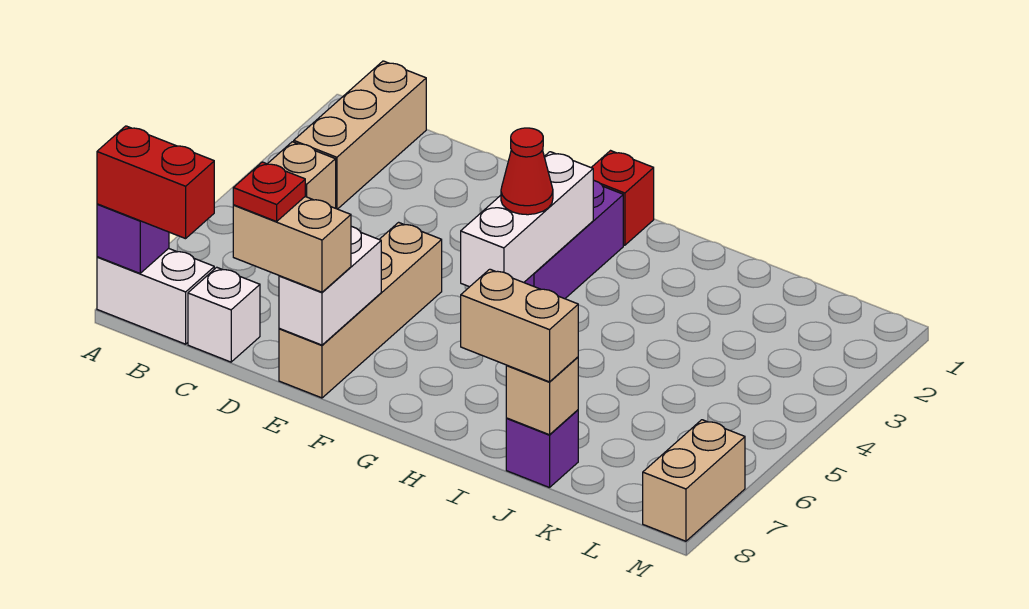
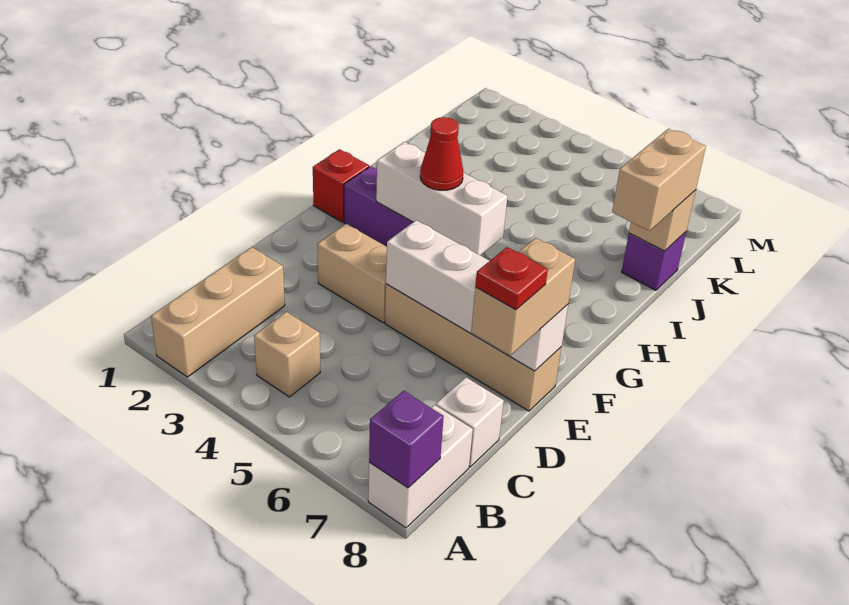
red 1x2 brick [97,126,214,239] -> none
tan 1x3 brick [294,61,426,209] -> tan 1x3 brick turned to [151,247,285,377]
white 1x2 brick [279,226,381,345] -> white 1x4 brick [386,220,568,371]
tan 1x2 brick [643,420,745,541] -> tan 1x2 brick moved to [317,224,387,322]

